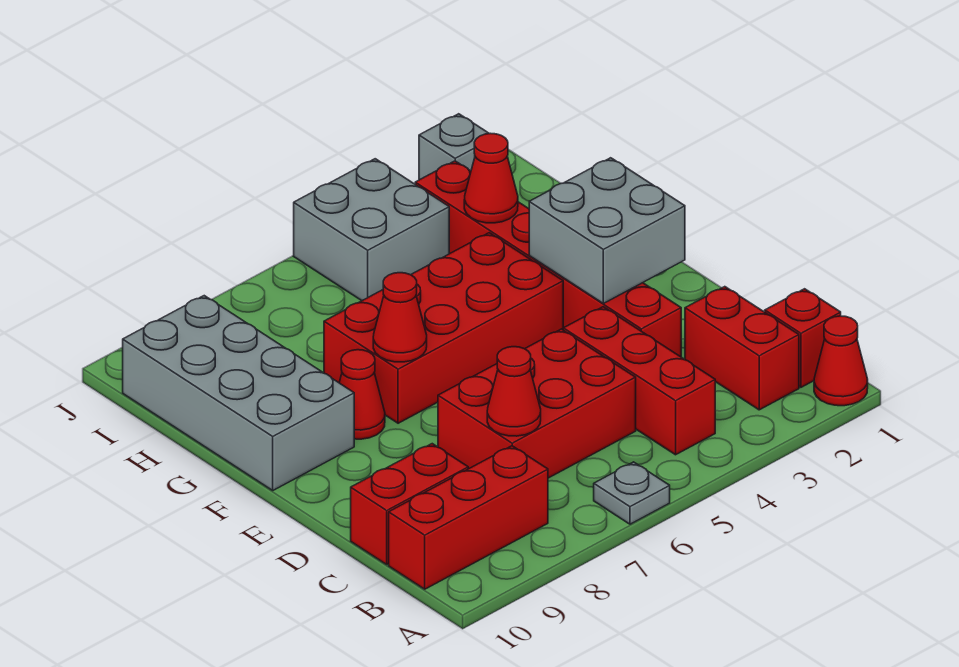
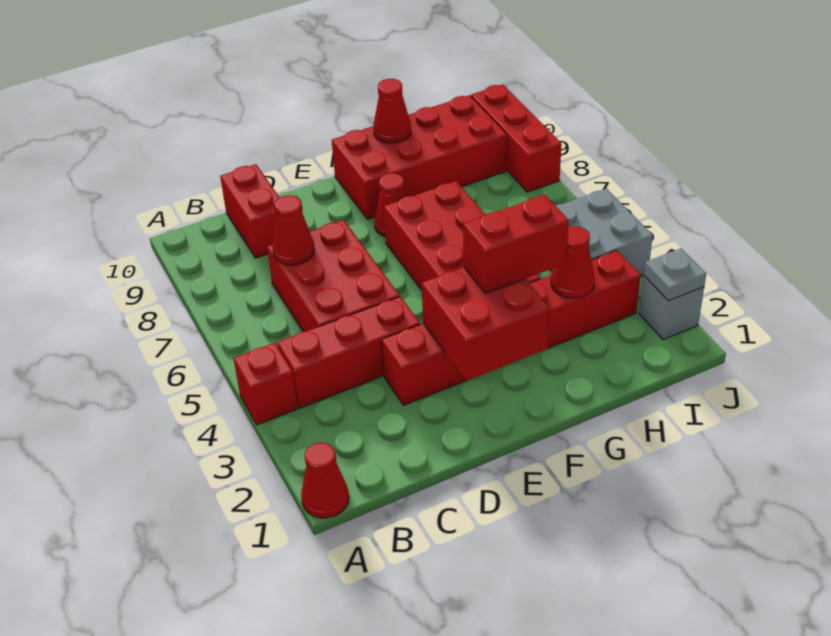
grey 1x1 plate [594,462,670,524] -> grey 1x1 plate moved to [644,248,706,301]
red 1x1 brick [765,289,841,387] -> red 1x1 brick moved to [234,343,298,425]
red 1x2 brick [685,287,799,410] -> red 1x2 brick moved to [463,195,569,293]
red 1x3 brick [389,446,548,589] -> red 1x3 brick moved to [471,84,562,192]
grey 2x2 brick [529,158,685,304] -> red 2x2 brick [422,267,550,381]
red 1x1 cone [373,273,427,362] -> red 1x1 cone moved to [373,79,411,143]
grey 2x4 brick [123,296,354,490] -> red 2x4 brick [332,95,507,219]

